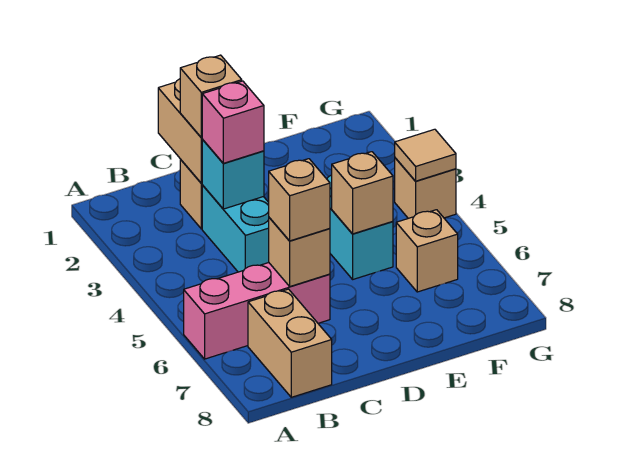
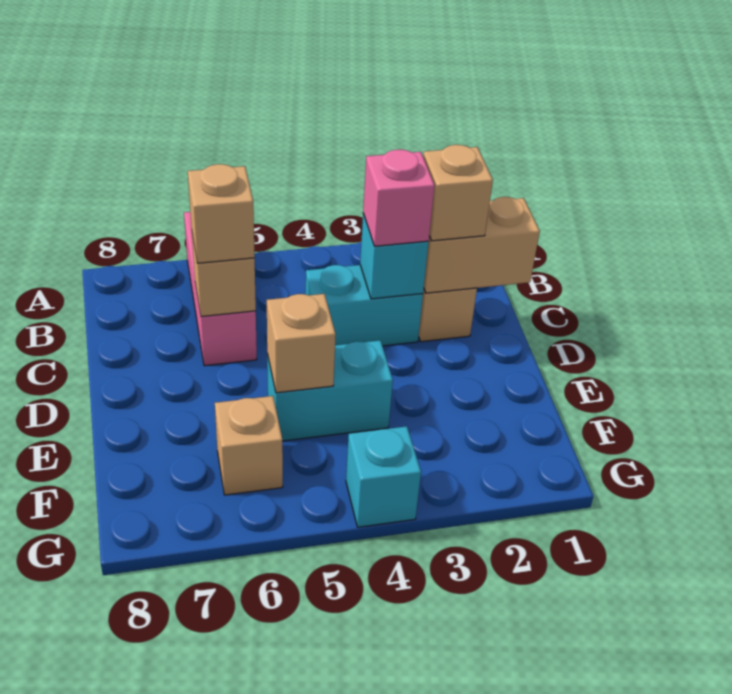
tan 1x2 brick [248,289,332,397] -> none
tan 1x1 brick [395,158,456,218] -> cyan 1x1 brick [346,426,421,527]
tan 1x1 tile [395,129,456,181] -> none

